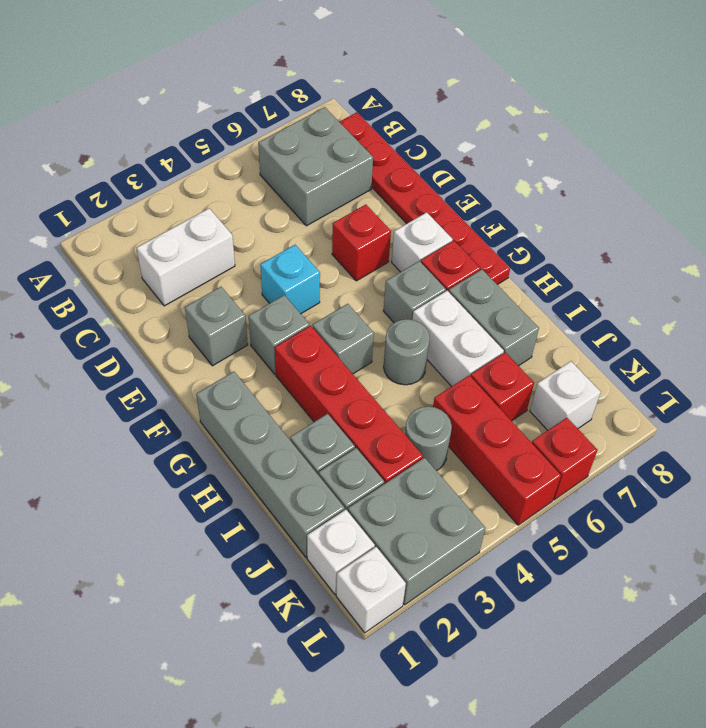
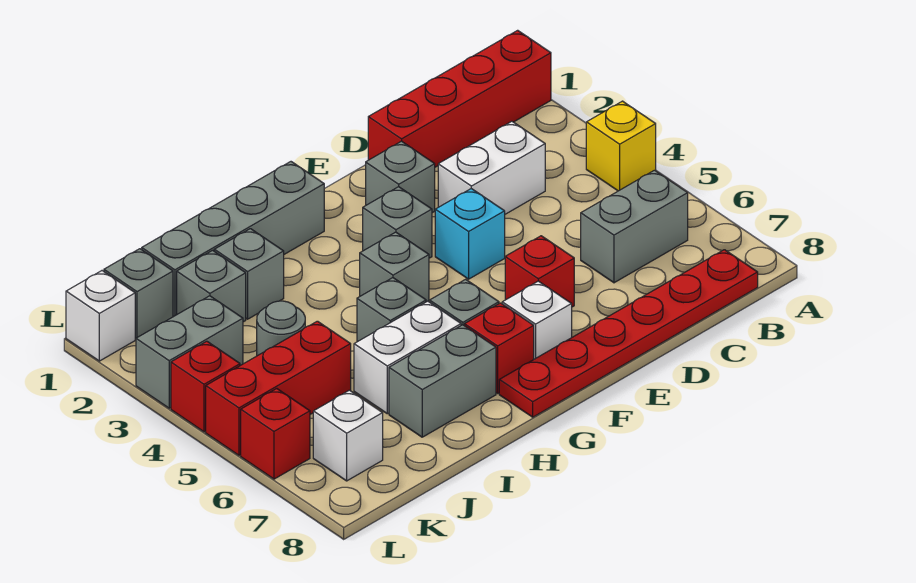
none -> yellow 1x1 brick [586,101,656,191]
grey 2x2 brick [258,107,373,226] -> grey 1x2 brick [581,170,688,283]
white 1x2 brick [137,208,235,306] -> white 1x2 brick turned to [438,121,545,214]
red 1x4 brick [275,326,423,484] -> red 1x4 brick moved to [368,30,551,167]
grey 1x1 round brick [384,319,430,385] -> grey 1x1 brick [357,278,426,342]
red 1x1 brick [471,352,534,421] -> red 1x1 brick moved to [171,341,240,432]
white 1x1 brick [307,510,375,594] -> grey 1x1 brick [104,249,173,338]
grey 2x2 brick [348,458,485,605] -> grey 1x2 brick [136,296,243,408]

